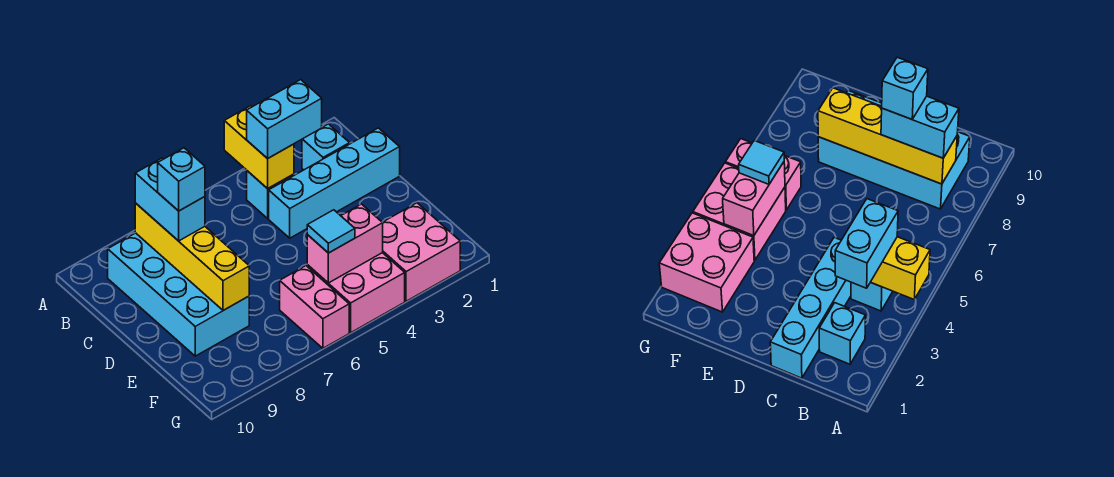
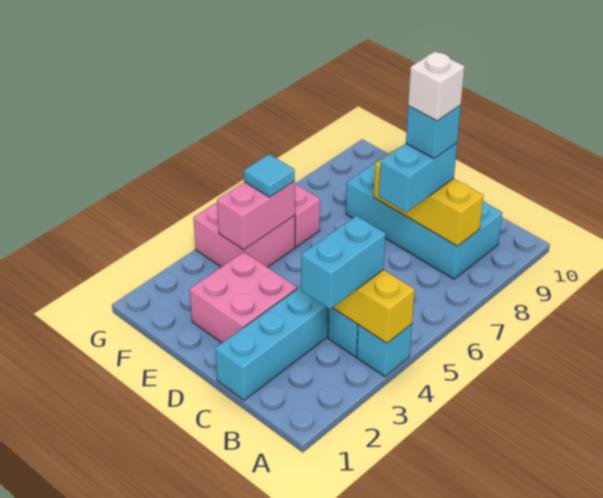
cyan 1x1 brick [302,124,350,170] -> cyan 1x1 brick moved to [357,324,412,377]
yellow 1x4 brick [135,203,249,310] -> yellow 1x3 brick [374,148,484,246]
cyan 1x2 brick [135,158,205,241] -> cyan 1x2 brick turned to [379,143,457,212]
none -> white 1x1 brick [408,52,464,121]
pink 2x2 brick [382,203,460,301] -> pink 2x2 brick moved to [190,252,297,343]

